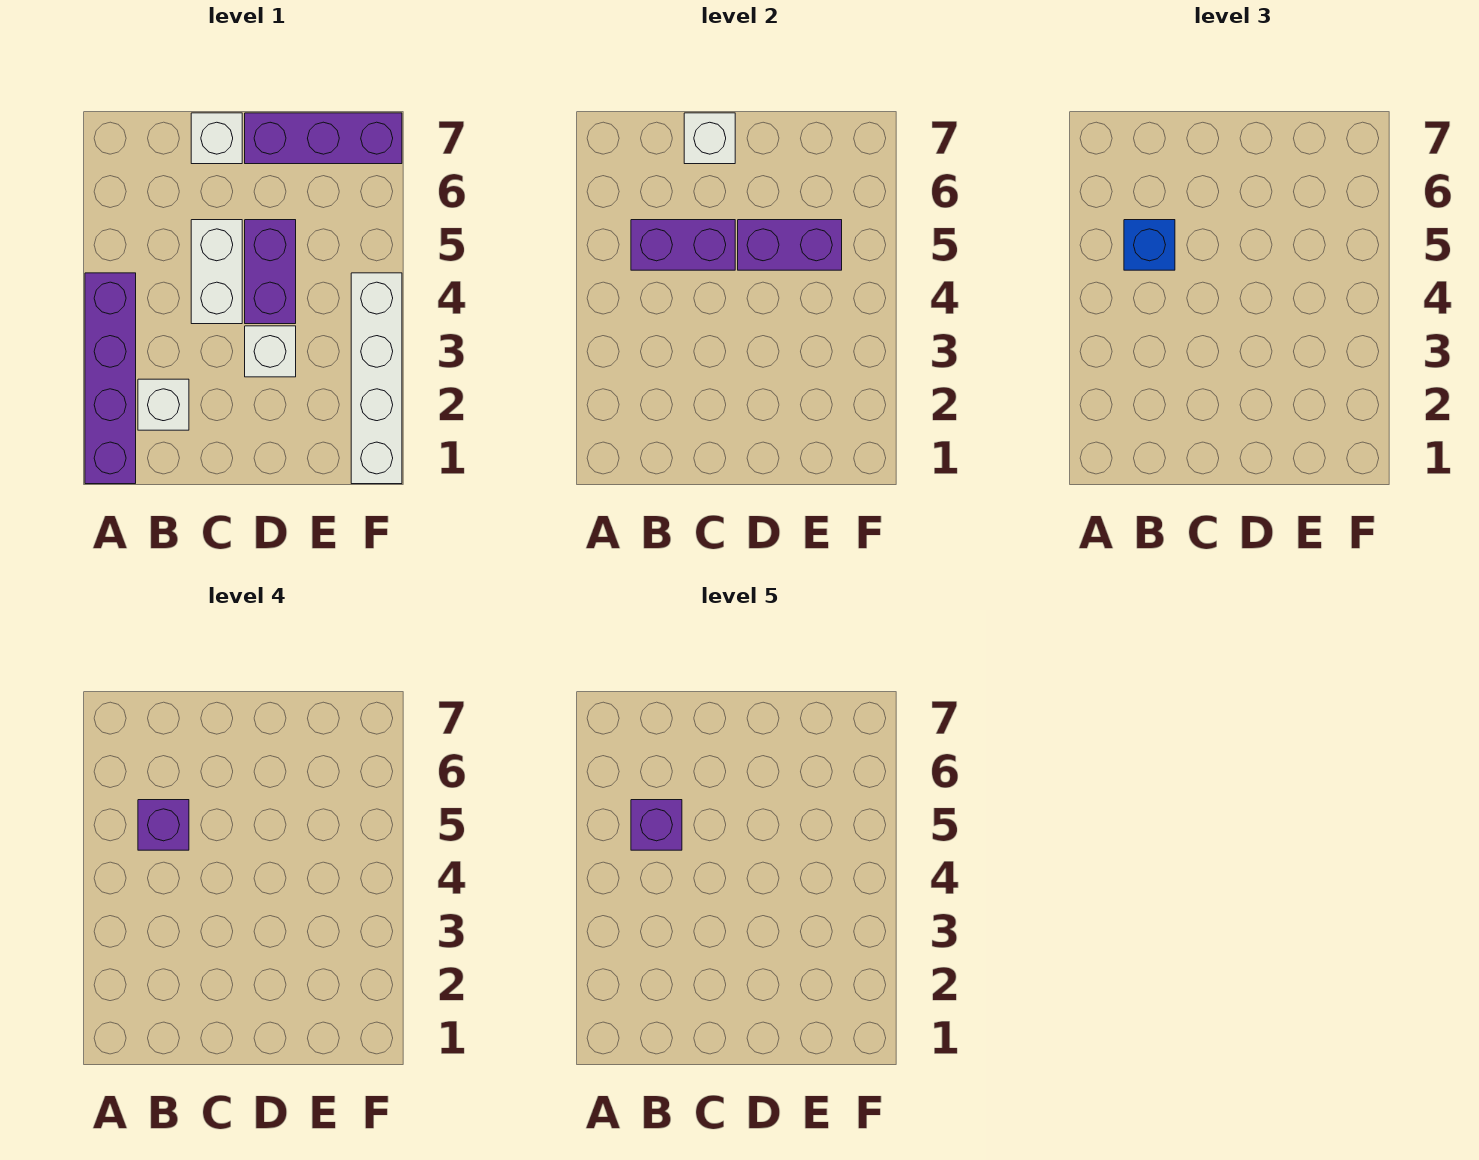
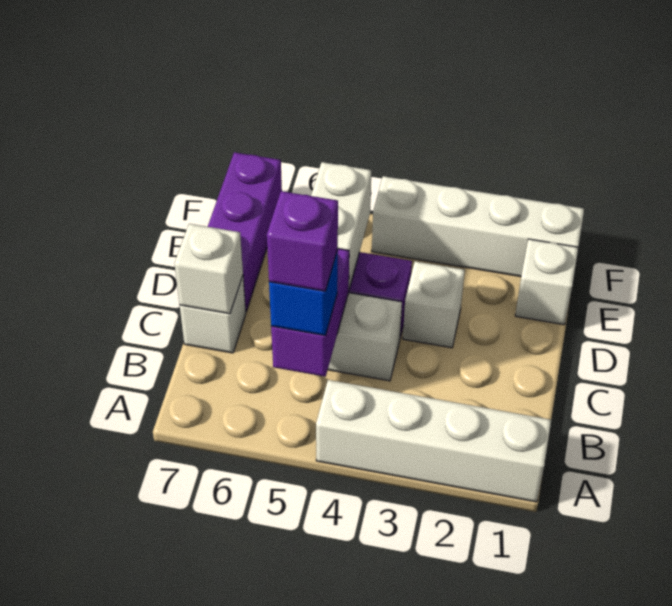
purple 1x4 brick [85,273,136,484] -> white 1x4 brick [316,380,551,502]
white 1x1 brick [138,379,189,430] -> white 1x1 brick moved to [515,239,578,325]
purple 1x1 brick [631,800,682,850] -> none
purple 1x2 brick [738,220,842,270] -> white 1x2 brick [311,162,371,289]

